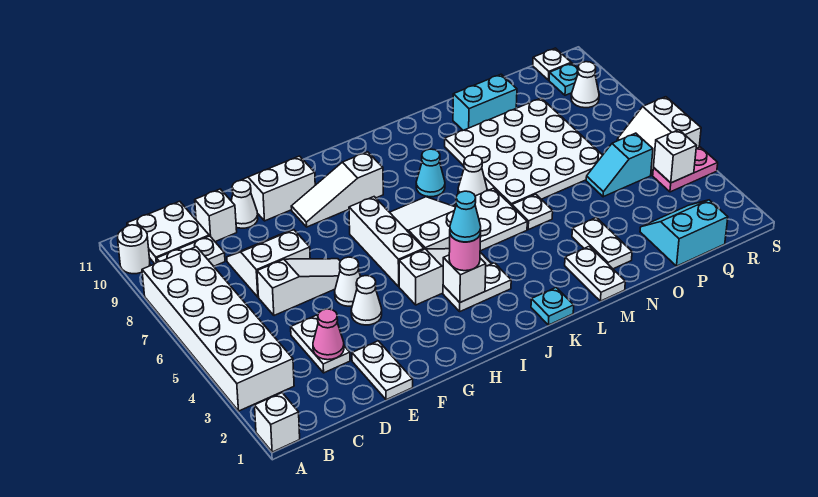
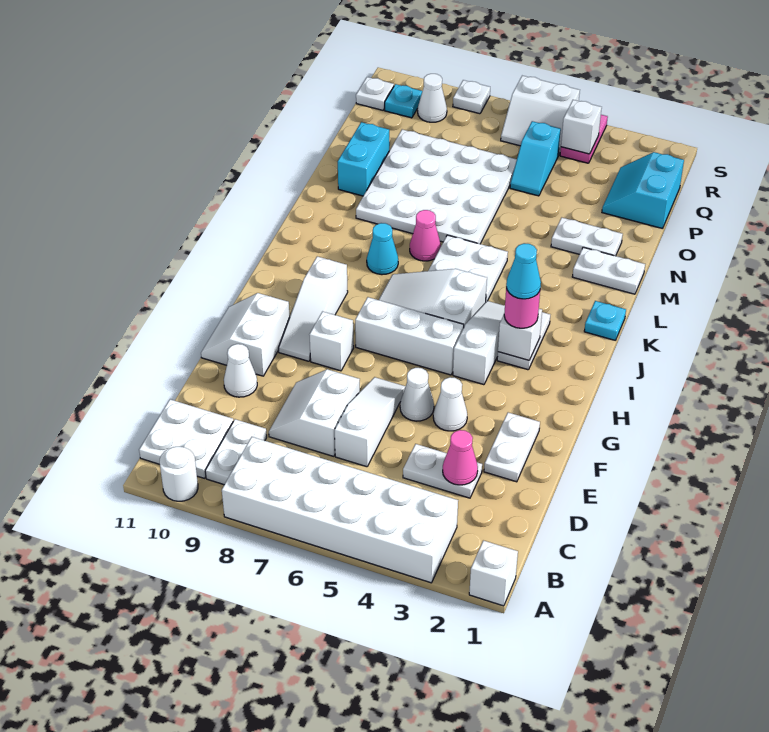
white 1x1 brick [195,189,237,242] -> white 1x1 brick moved to [309,312,354,371]
white 1x2 plate [352,341,413,400] -> white 1x2 plate turned to [484,412,540,482]
white 1x1 cone [458,155,487,196] -> pink 1x1 cone [410,210,441,261]
white 1x1 plate [512,194,553,230] -> white 1x1 plate moved to [453,80,490,114]

